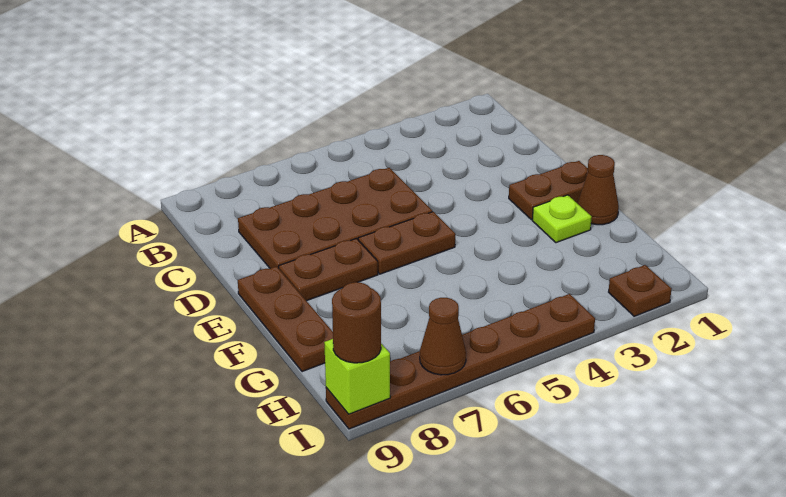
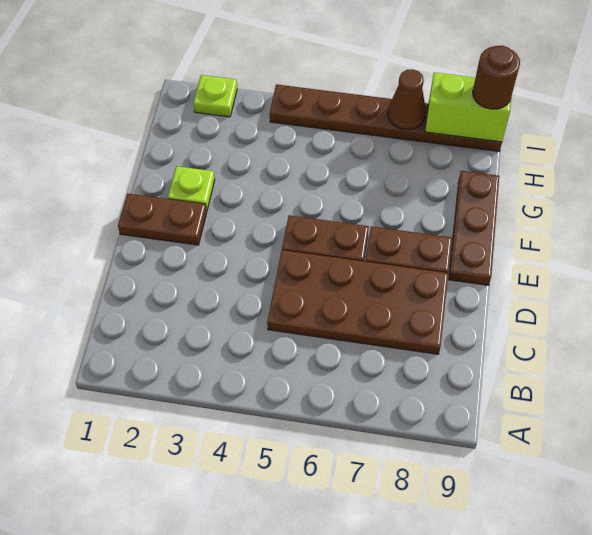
brown 1x1 cone [577,155,619,225] -> none
brown 1x1 plate [609,265,671,316] -> lime 1x1 plate [193,75,237,117]
lime 1x1 brick [324,339,390,414] -> lime 1x2 brick [425,72,511,142]

